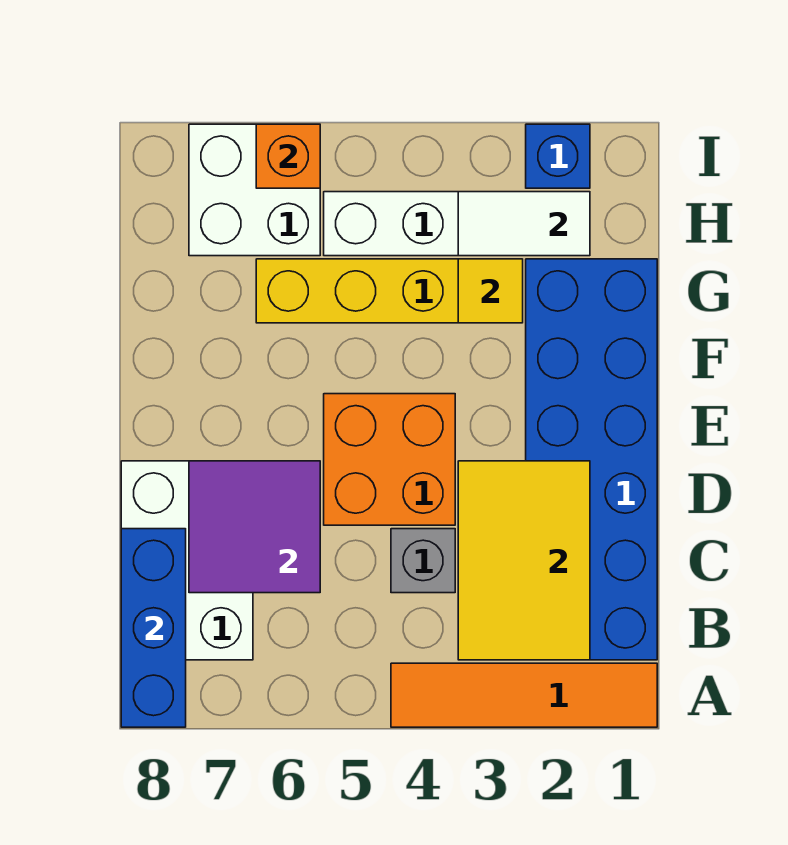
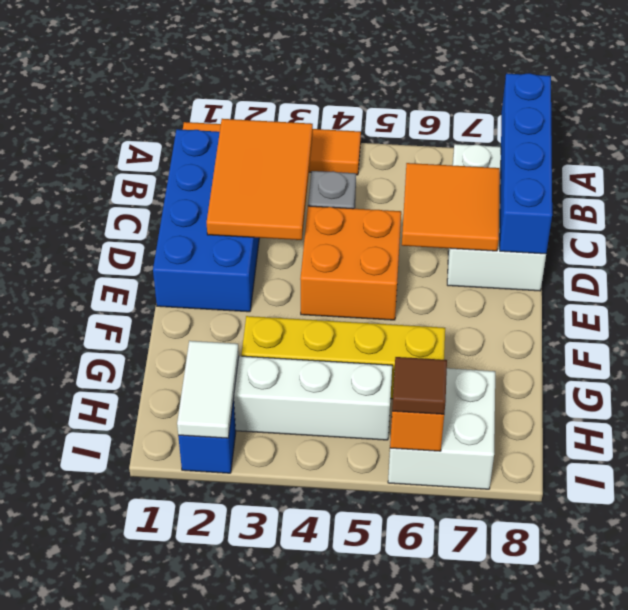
blue 1x3 brick [121,529,186,727] -> blue 1x4 brick [500,73,552,254]
blue 2x6 brick [526,259,657,660] -> blue 2x4 brick [153,129,259,312]
yellow 2x3 tile [458,461,590,660] -> orange 2x3 tile [207,119,313,240]
purple 2x2 tile [189,461,320,593] -> orange 2x2 tile [402,163,500,251]
yellow 1x1 tile [458,259,523,323] -> none
white 1x2 tile [458,192,590,256] -> white 1x2 tile turned to [177,341,239,438]
none -> brown 1x1 tile [392,357,447,414]

